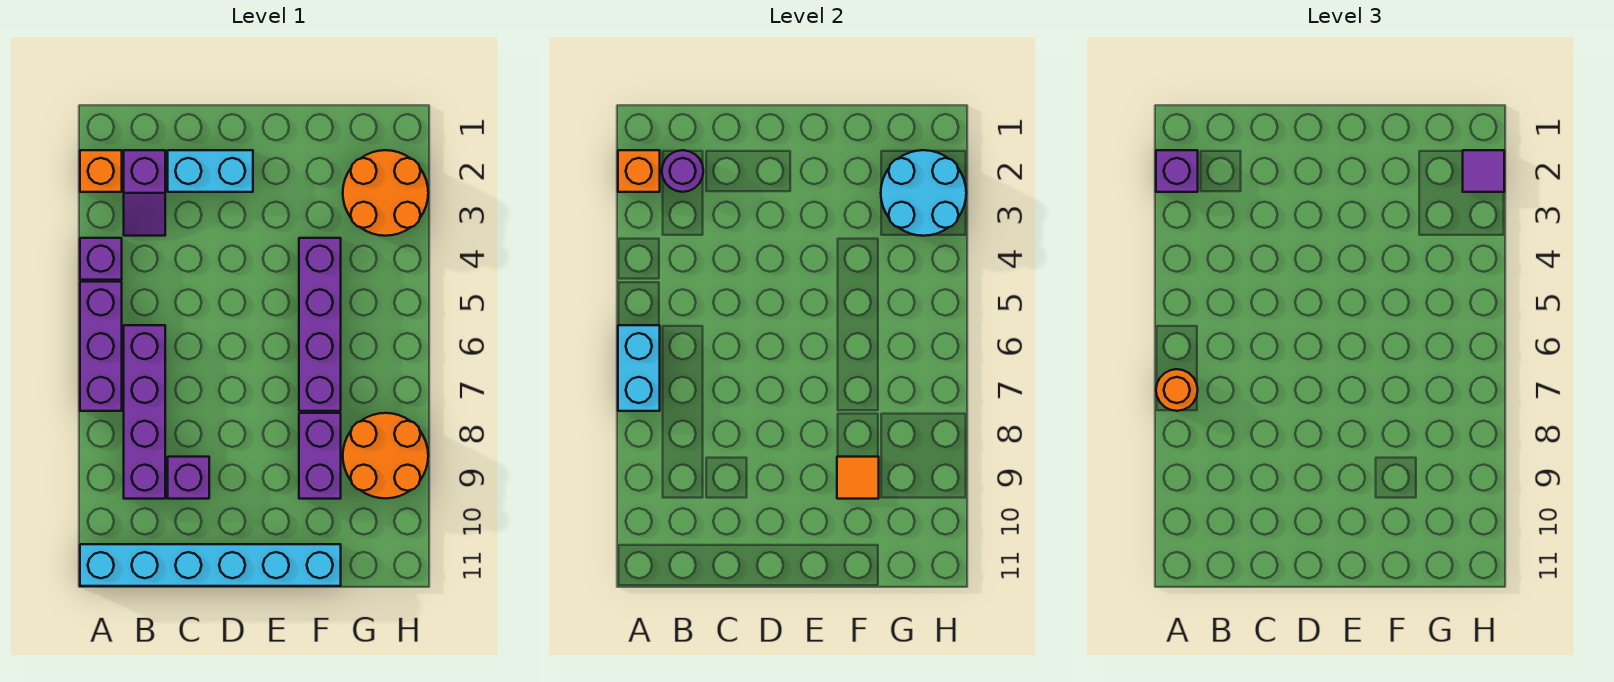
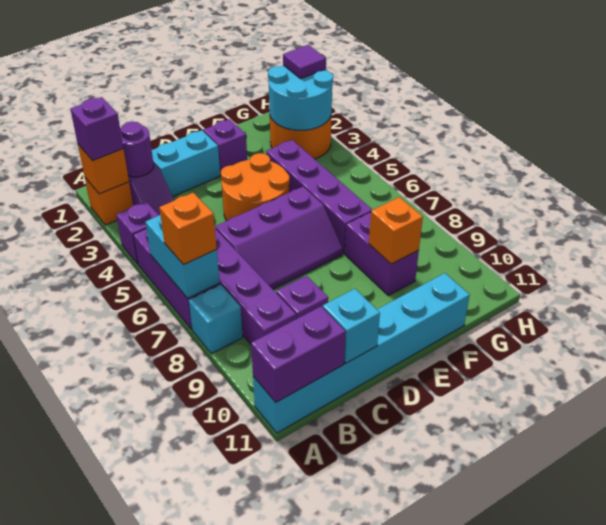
orange 1x1 round brick [1156,369,1198,411] -> orange 1x1 brick [159,193,217,265]
none -> cyan 1x1 brick [189,285,243,354]
none -> purple 1x2 brick [251,307,346,402]
none -> purple 2x3 slope [215,187,343,289]
none -> cyan 1x1 brick [323,289,380,363]
none -> purple 1x1 brick [203,119,247,174]
orange 1x1 tile [837,457,879,499] -> orange 1x1 brick [369,197,423,264]
orange 2x2 round brick [343,413,428,498] -> orange 2x2 round brick moved to [220,153,290,221]

